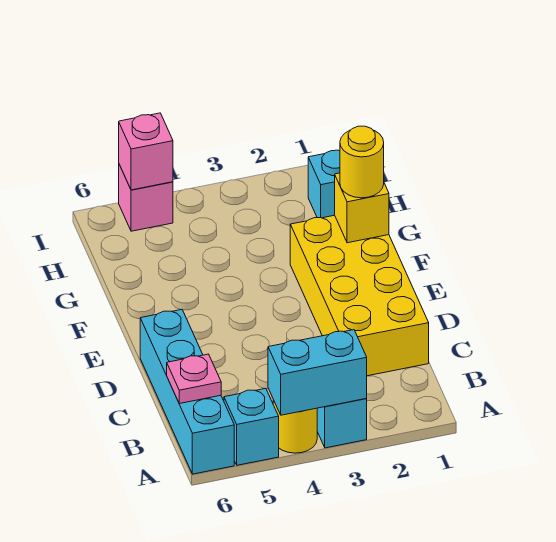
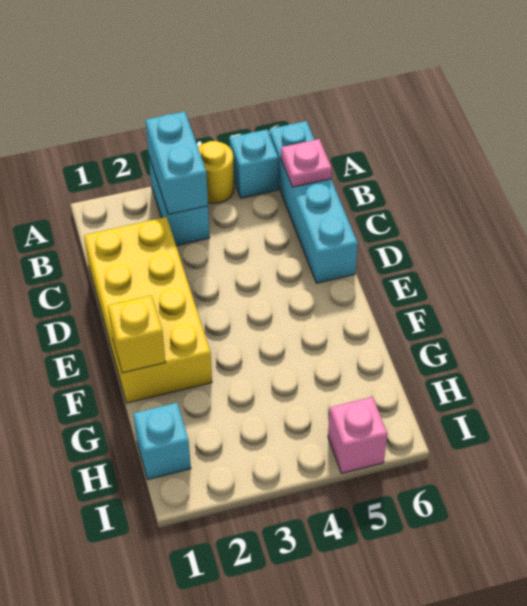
cyan 1x2 brick [268,330,367,415] -> cyan 1x2 brick turned to [146,112,208,214]
yellow 1x1 round brick [340,126,384,198] -> none
pink 1x1 brick [119,113,173,190] -> none

